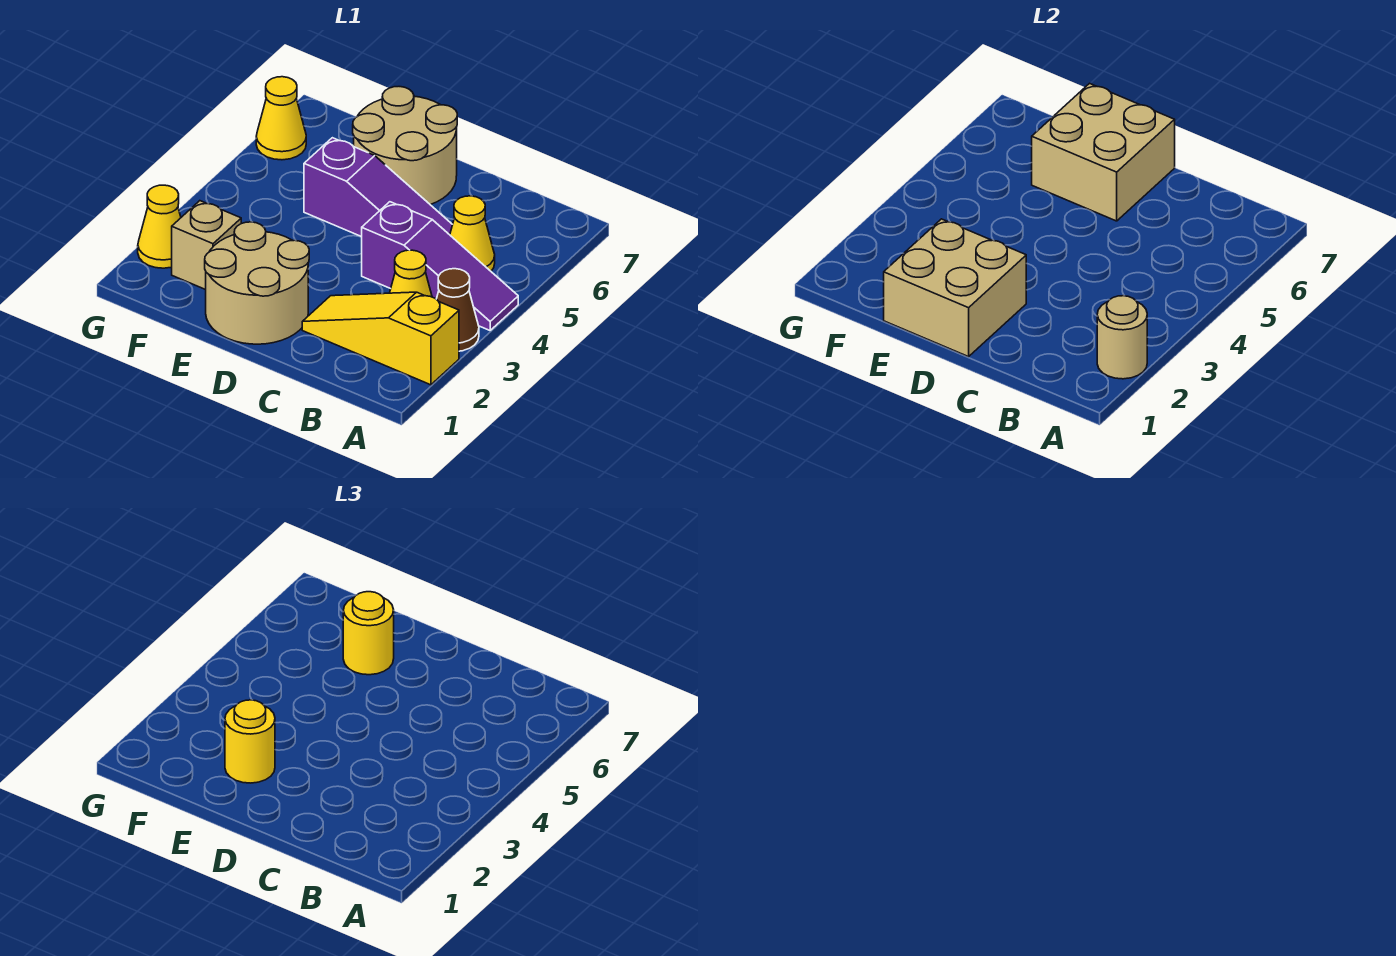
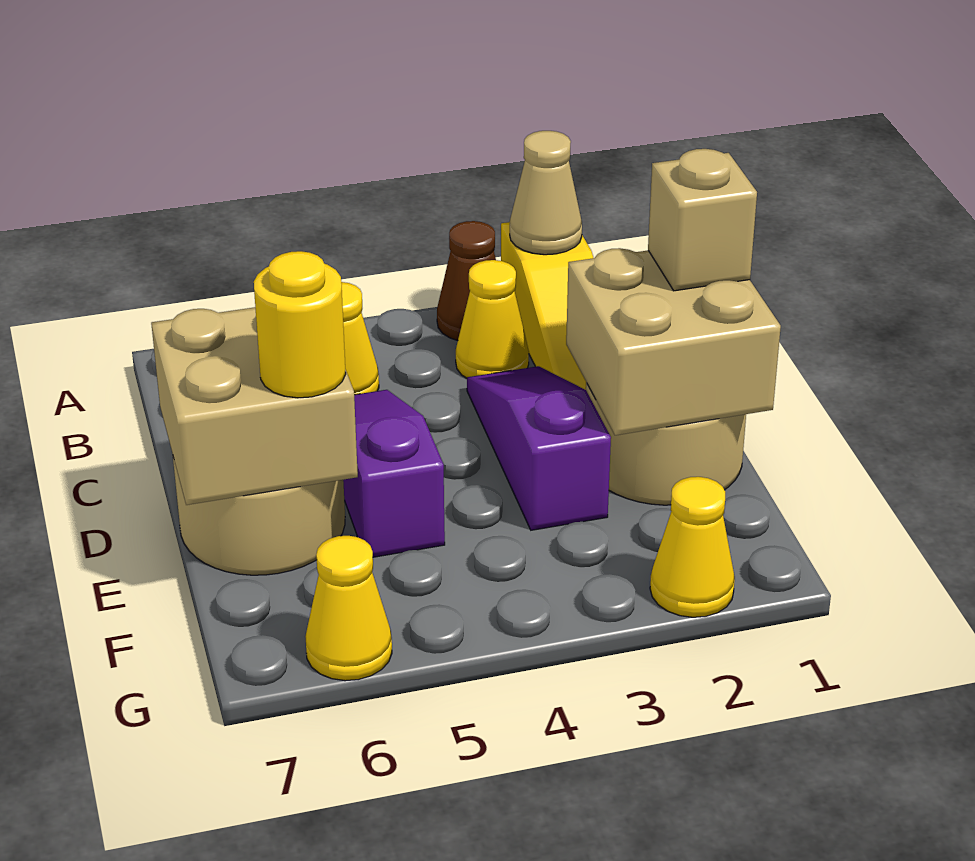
tan 1x1 round brick [1097,296,1147,379] -> tan 1x1 cone [510,131,582,255]
purple 1x3 slope [362,202,518,330] -> purple 1x3 slope moved to [467,366,611,530]
yellow 1x1 round brick [225,700,275,783] -> none
tan 1x1 brick [172,201,241,290] -> tan 1x1 brick moved to [648,149,757,291]

